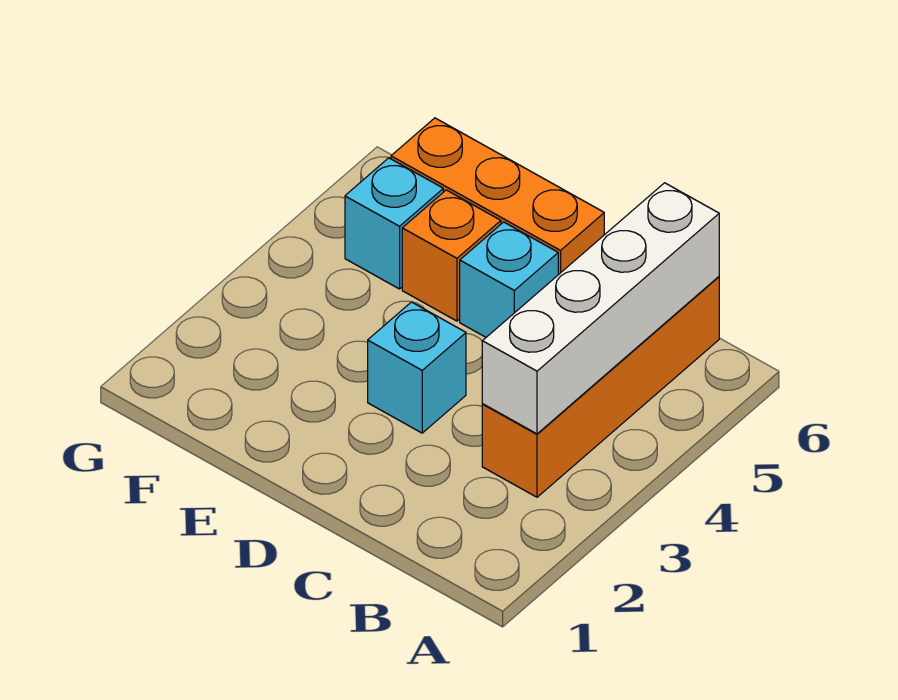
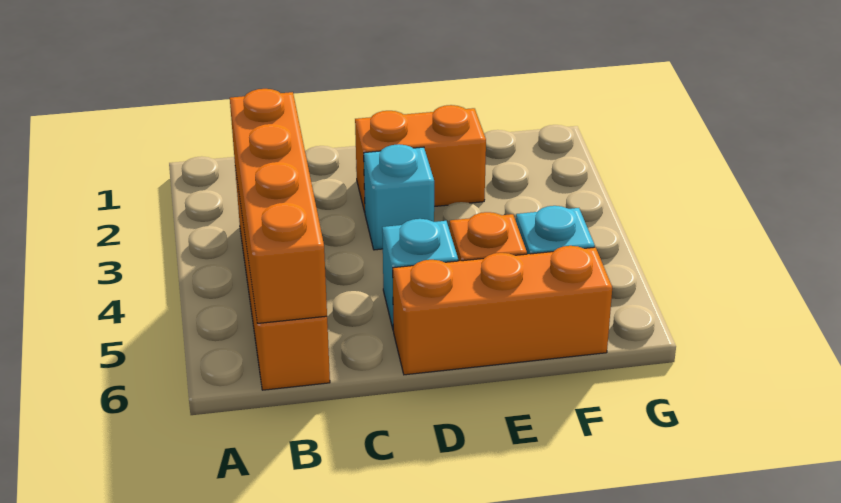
white 1x4 brick [482,183,719,434] -> orange 1x4 brick [230,89,327,323]
none -> orange 1x2 brick [355,105,486,212]

